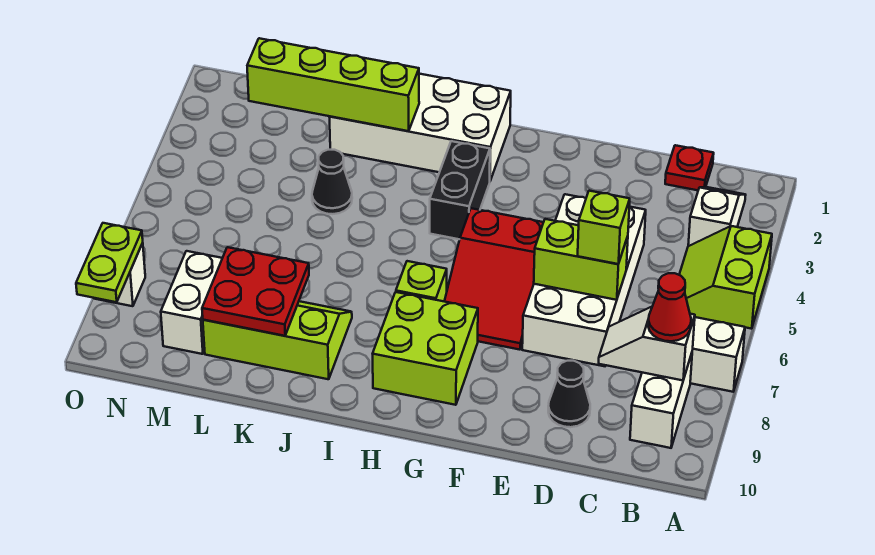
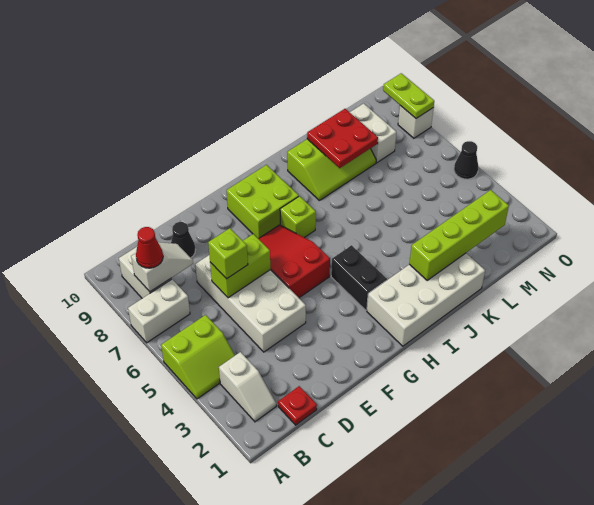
lime 2x2 slope [679,226,772,329] -> lime 2x2 slope turned to [161,315,235,399]
black 1x1 cone [312,150,352,214] -> black 1x1 cone moved to [454,141,478,179]

